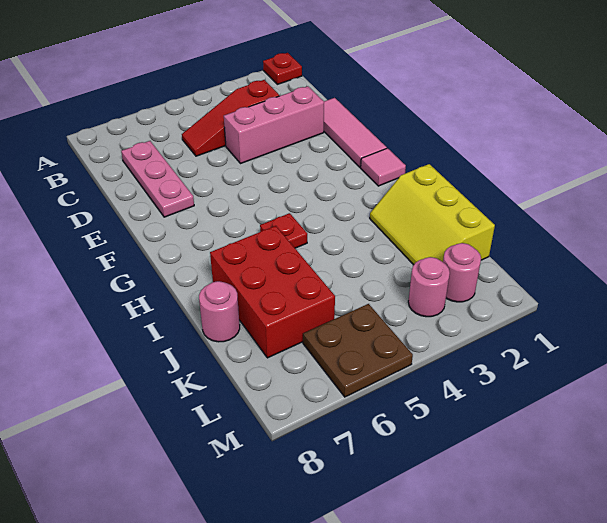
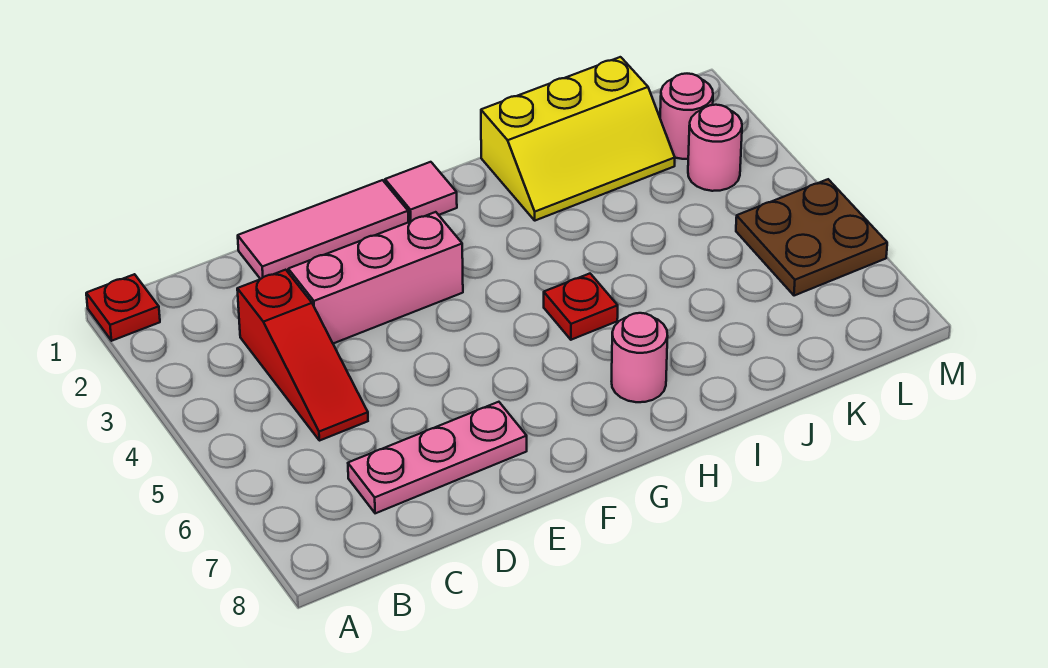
pink 1x3 brick [224,86,324,164] -> pink 1x3 brick turned to [288,212,463,343]
red 2x3 brick [210,226,335,358] -> none
pink 1x1 round brick [199,281,240,342] -> pink 1x1 round brick moved to [612,313,668,402]

